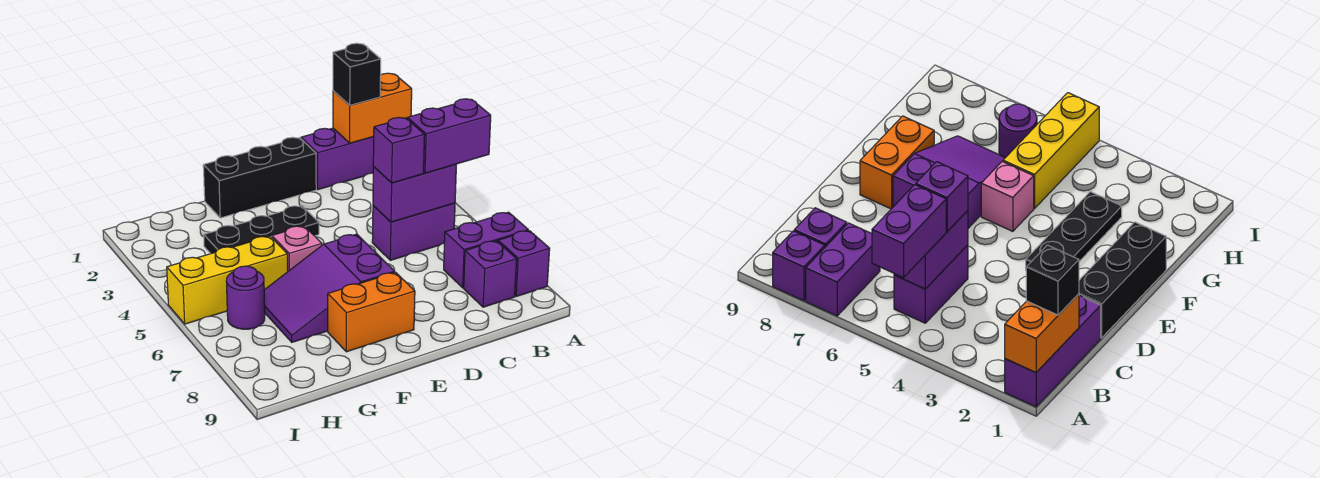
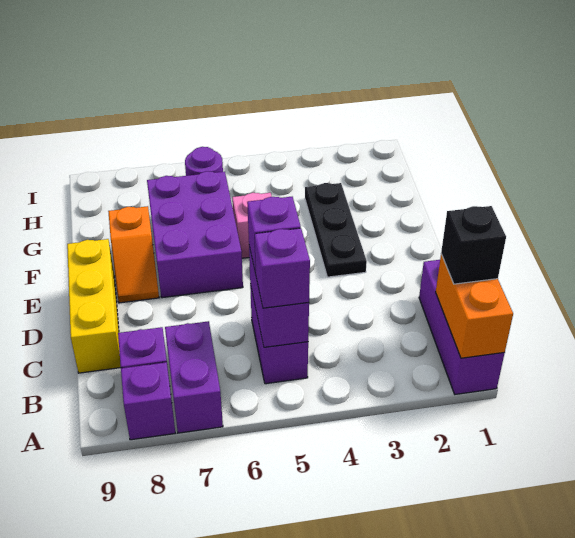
purple 1x2 brick [407,99,491,173] -> purple 1x1 brick [255,228,310,308]
black 1x3 brick [203,137,316,218] -> none
purple 2x3 slope [264,234,395,342] -> purple 2x3 brick [147,171,243,298]
orange 1x2 brick [328,272,415,352] -> orange 1x2 slope [108,206,159,303]
yellow 1x3 brick [167,236,288,324] -> yellow 1x3 brick moved to [67,239,121,373]

